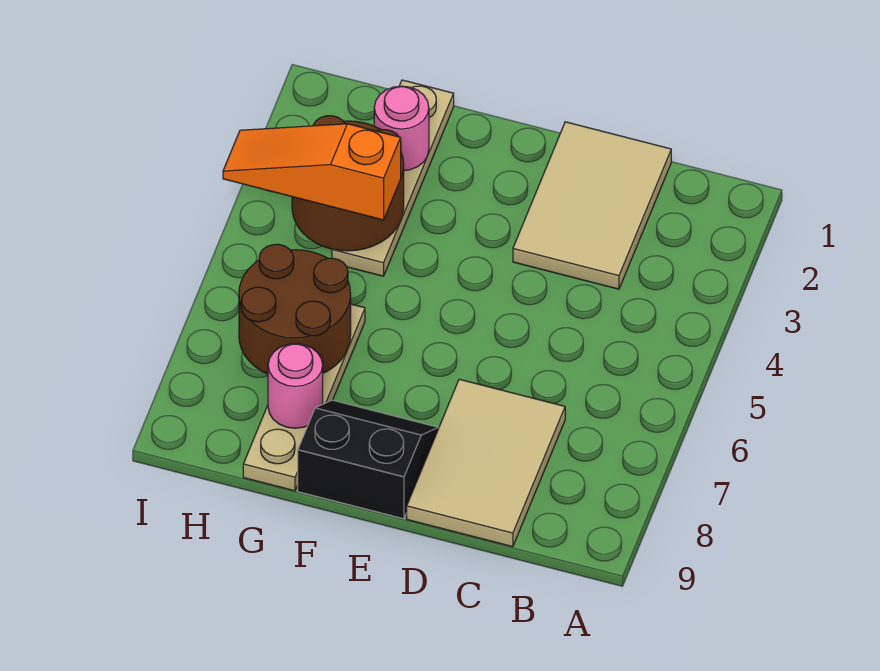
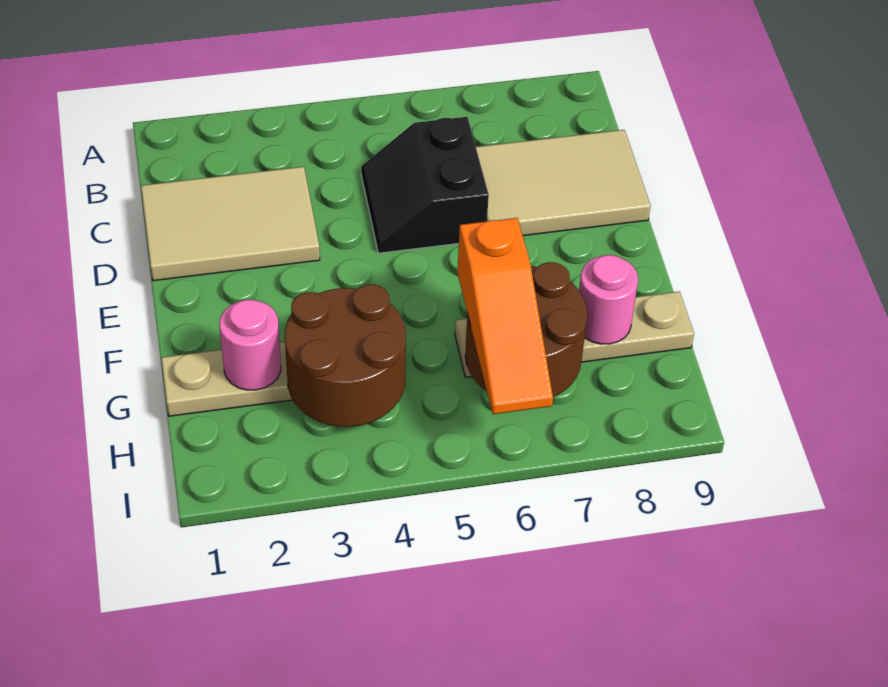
black 2x2 slope [298,400,439,519] -> black 2x2 slope moved to [361,117,489,253]
orange 1x3 slope [223,124,401,220] -> orange 1x3 slope moved to [458,218,553,414]

